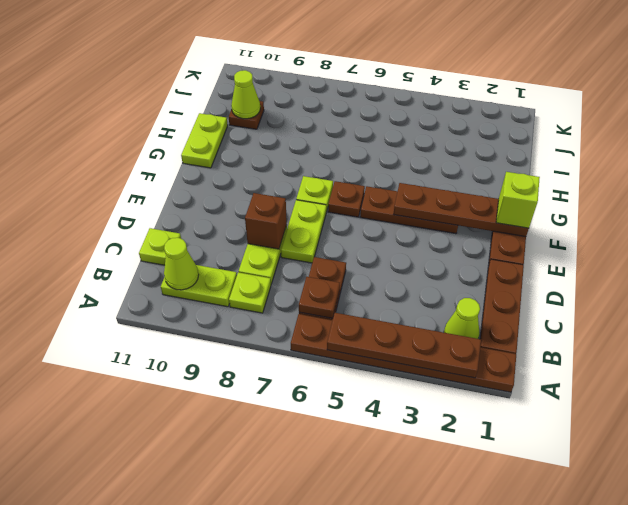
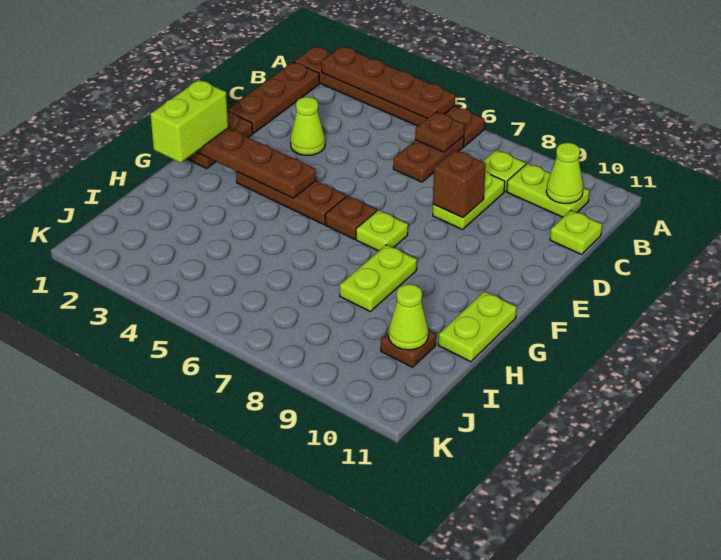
lime 1x1 cone [444,298,480,339] -> lime 1x1 cone moved to [290,97,325,156]
lime 1x2 plate [281,200,326,263] -> lime 1x2 plate moved to [340,245,417,311]
lime 1x1 brick [496,172,540,228] -> lime 1x2 brick [150,80,228,163]

